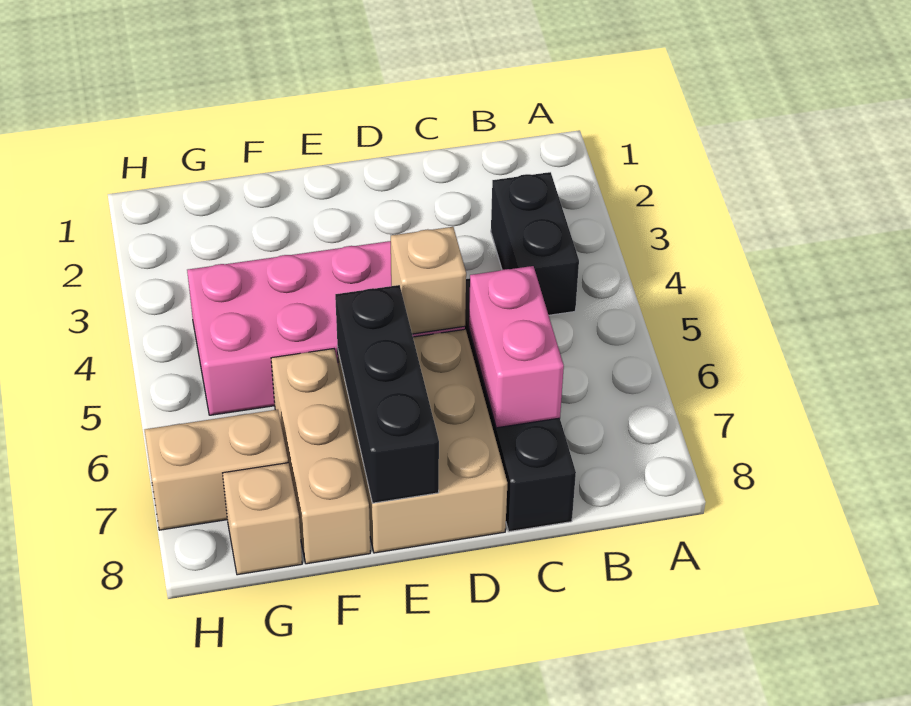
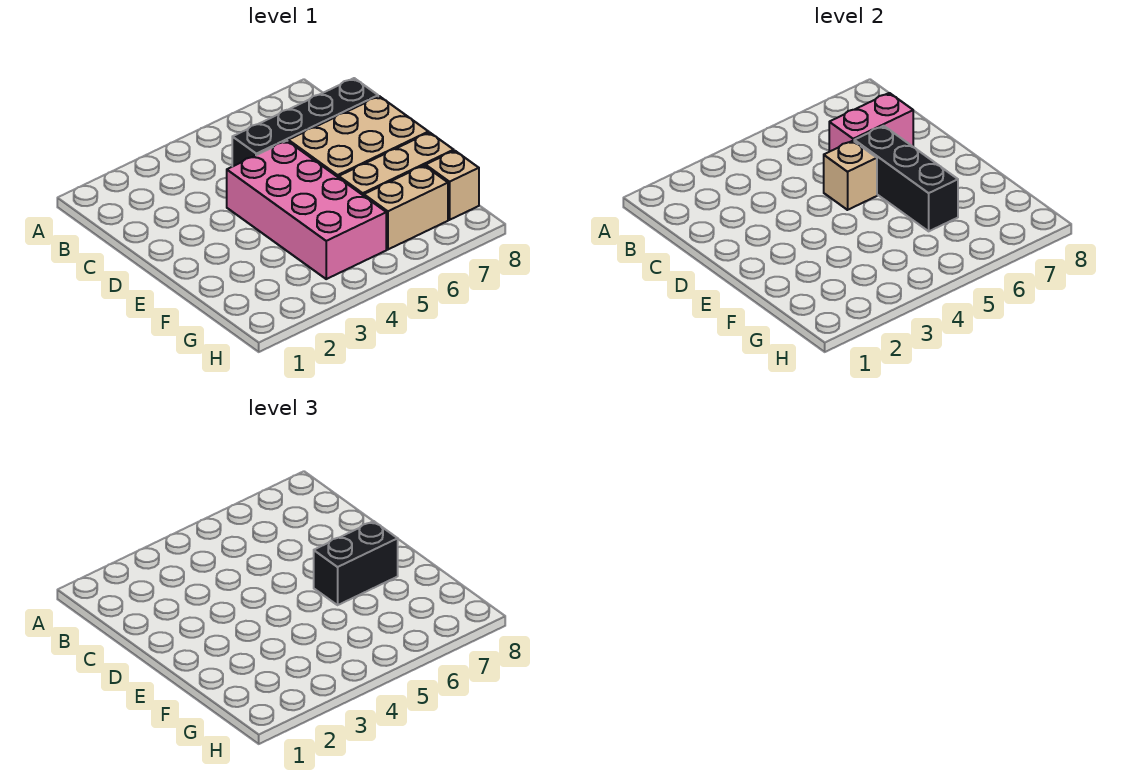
black 1x2 brick [491,172,579,315] -> black 1x2 brick moved to [314,521,398,605]
black 1x3 brick [335,285,439,503] -> black 1x3 brick turned to [854,126,958,231]
tan 1x2 brick [145,410,288,530] -> tan 1x2 brick turned to [364,166,448,249]

